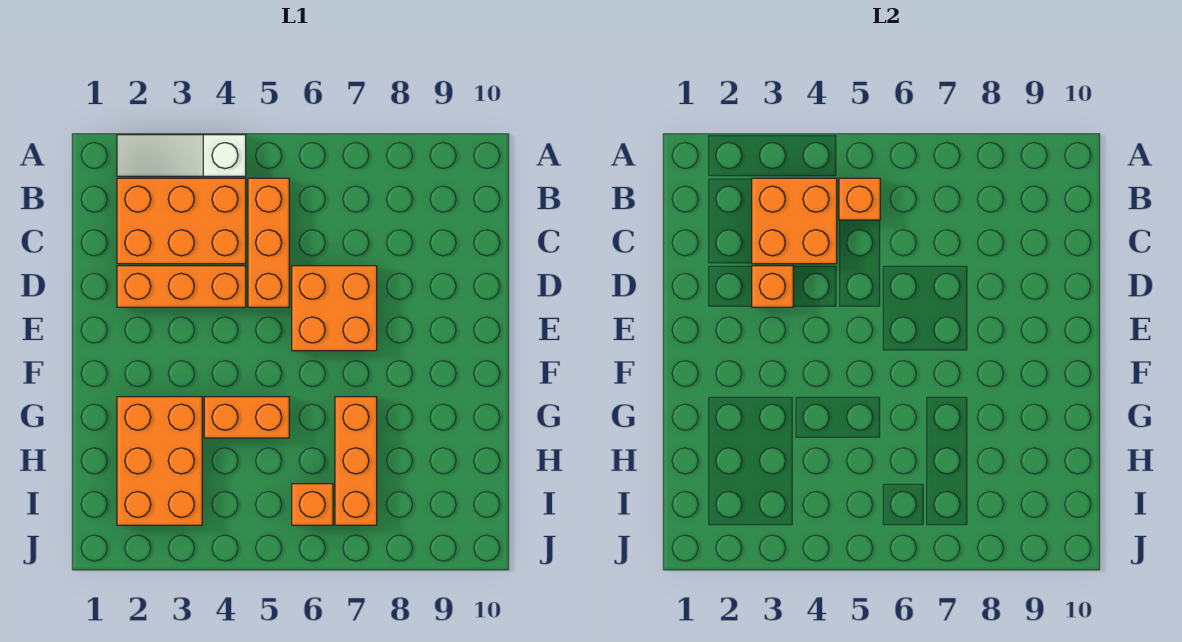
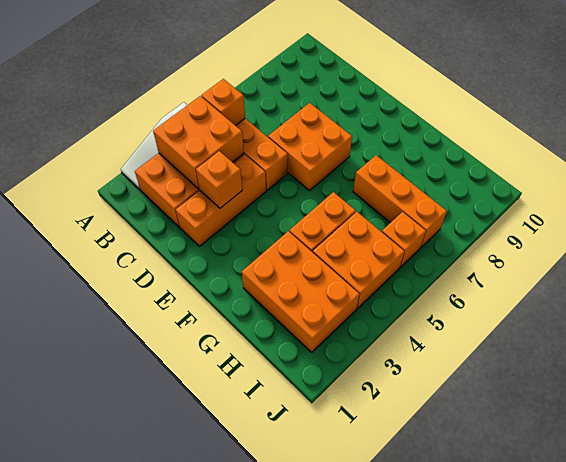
none -> orange 2x2 brick [313,212,405,309]

